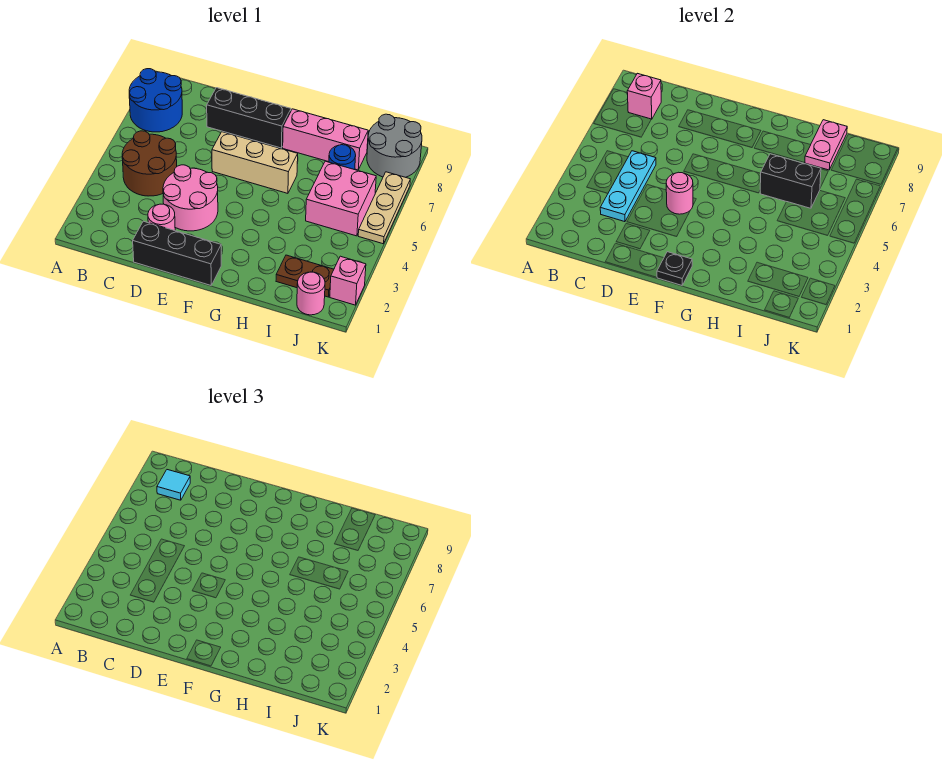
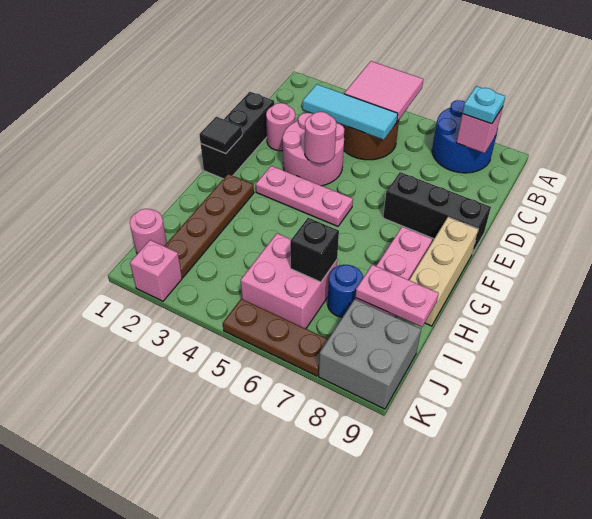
none -> pink 2x2 tile [344,61,423,121]
cyan 1x1 tile [157,470,190,500] -> cyan 1x1 plate [462,86,505,124]
cyan 1x3 plate [600,151,656,222] -> cyan 1x3 tile [302,84,398,140]
black 1x3 brick [207,88,291,148] -> black 1x3 brick turned to [383,172,491,254]
tan 1x3 brick [212,132,298,193] -> tan 1x3 brick moved to [409,217,478,326]
black 1x1 plate [657,252,692,285] -> black 1x1 tile [199,117,242,154]
none -> pink 1x3 plate [256,166,353,226]
black 1x2 brick [760,154,821,208] -> black 1x1 brick [290,218,339,282]
brown 1x2 plate [276,255,334,297] -> brown 1x4 plate [165,174,254,277]
grey 2x2 round brick [367,114,422,177] -> grey 2x2 brick [319,299,421,409]
tan 1x3 plate [358,172,410,244] -> brown 1x3 plate [223,299,328,376]

